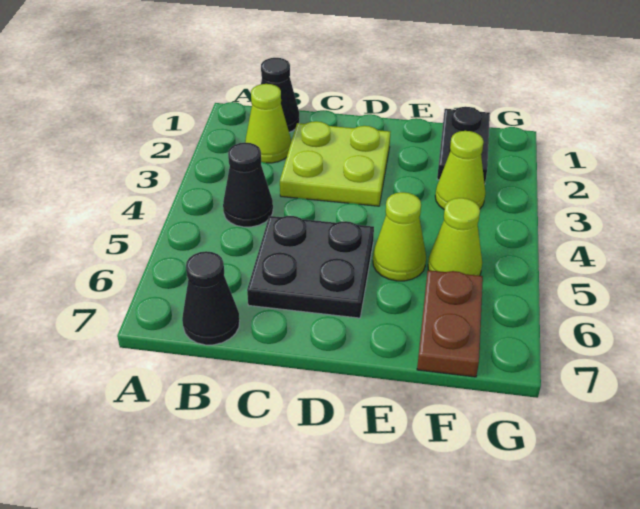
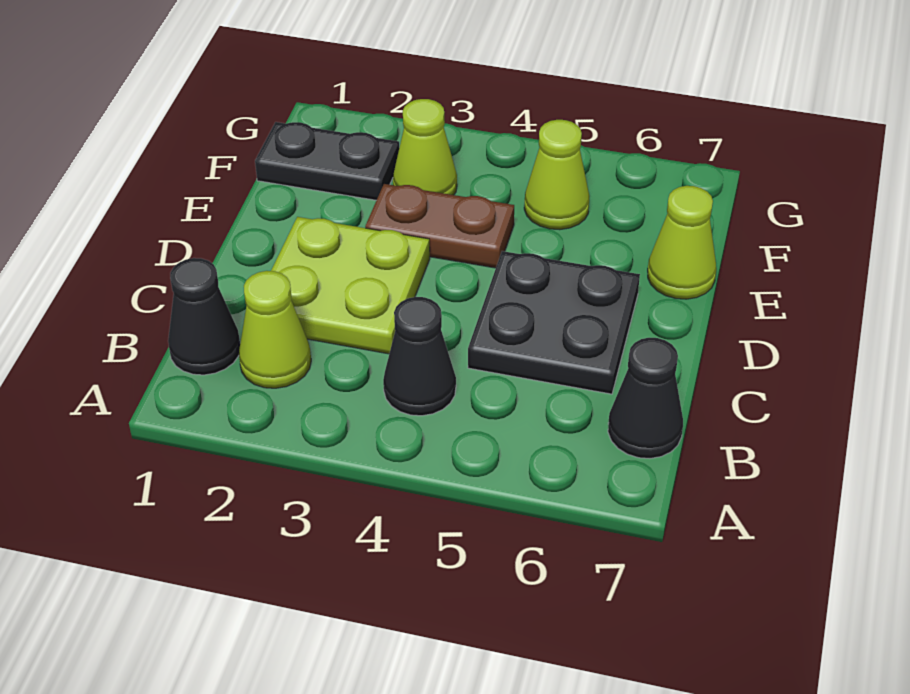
lime 1x1 cone [373,192,426,281] -> lime 1x1 cone moved to [648,186,716,299]
brown 1x2 plate [417,270,483,377] -> brown 1x2 plate moved to [365,184,514,268]

